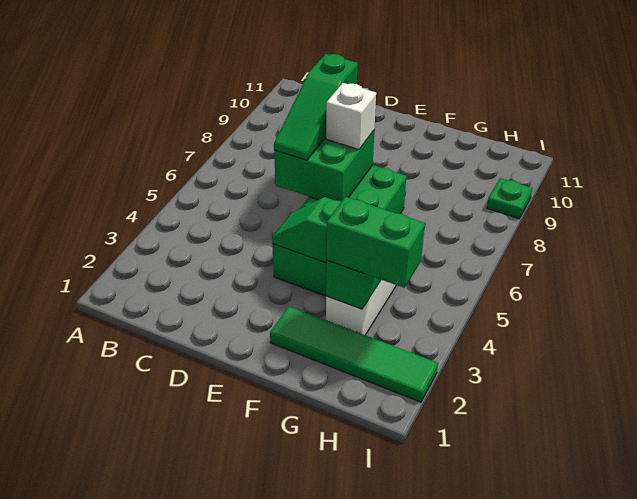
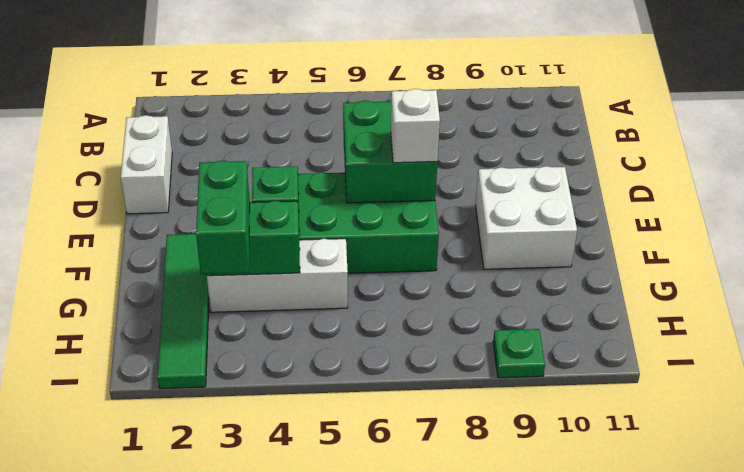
none -> white 1x2 brick [121,115,172,214]
green 1x3 slope [274,54,358,160] -> none
none -> white 2x2 brick [475,166,577,269]

